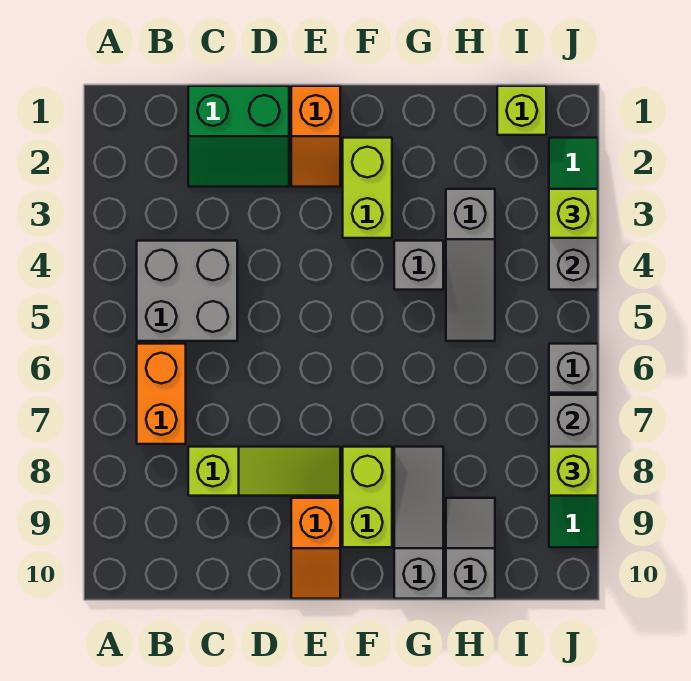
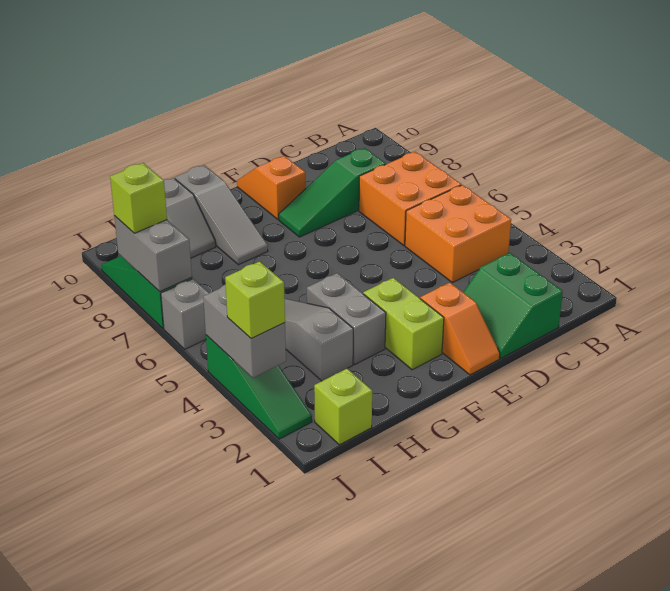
grey 2x2 brick [137,241,237,341] -> orange 2x2 brick [405,185,511,283]
orange 1x2 brick [137,344,186,444] -> orange 2x2 brick [359,152,461,246]
green 2x2 slope [188,86,289,187] -> green 2x2 slope turned to [463,253,563,358]
lime 1x3 slope [188,447,340,496] -> green 1x3 slope [279,148,386,237]
orange 1x2 slope [291,86,340,187] -> orange 1x2 slope turned to [420,283,500,375]
lime 1x2 brick [343,447,392,547] -> none
grey 1x1 brick [394,241,443,290] -> grey 1x2 brick [307,273,386,364]

